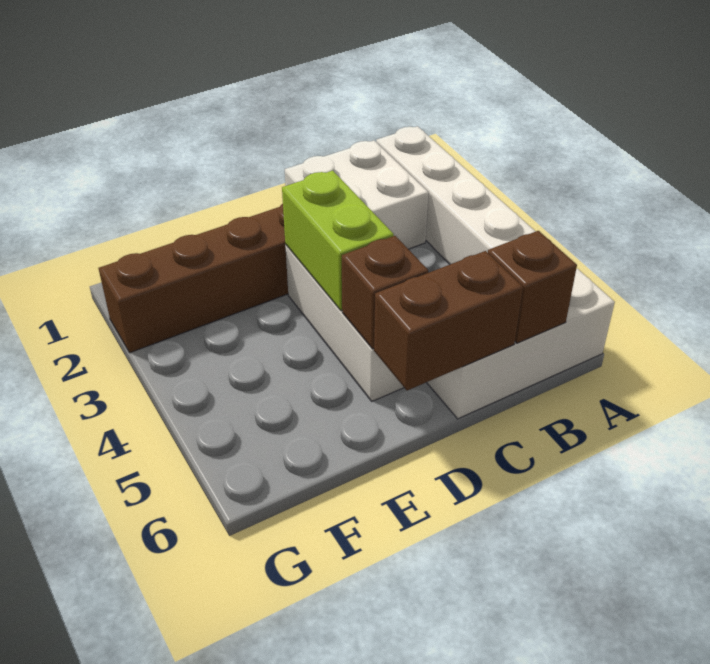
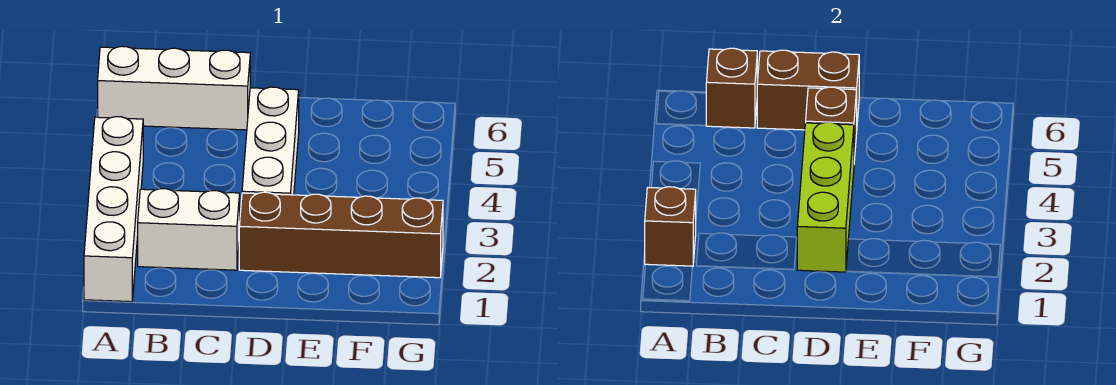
none -> brown 1x1 brick [645,187,696,267]
white 2x2 brick [285,140,429,249] -> white 1x2 brick [138,189,240,270]
lime 1x2 brick [282,171,394,311] -> lime 1x3 brick [797,122,854,272]

